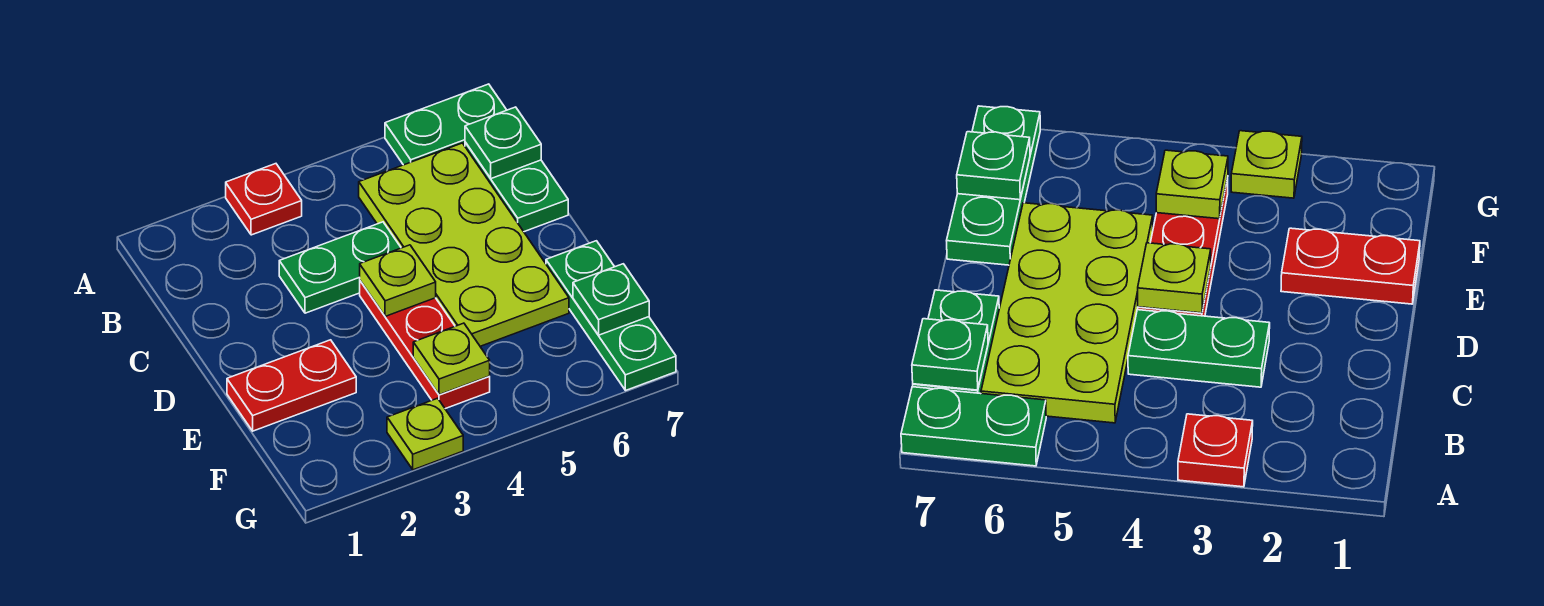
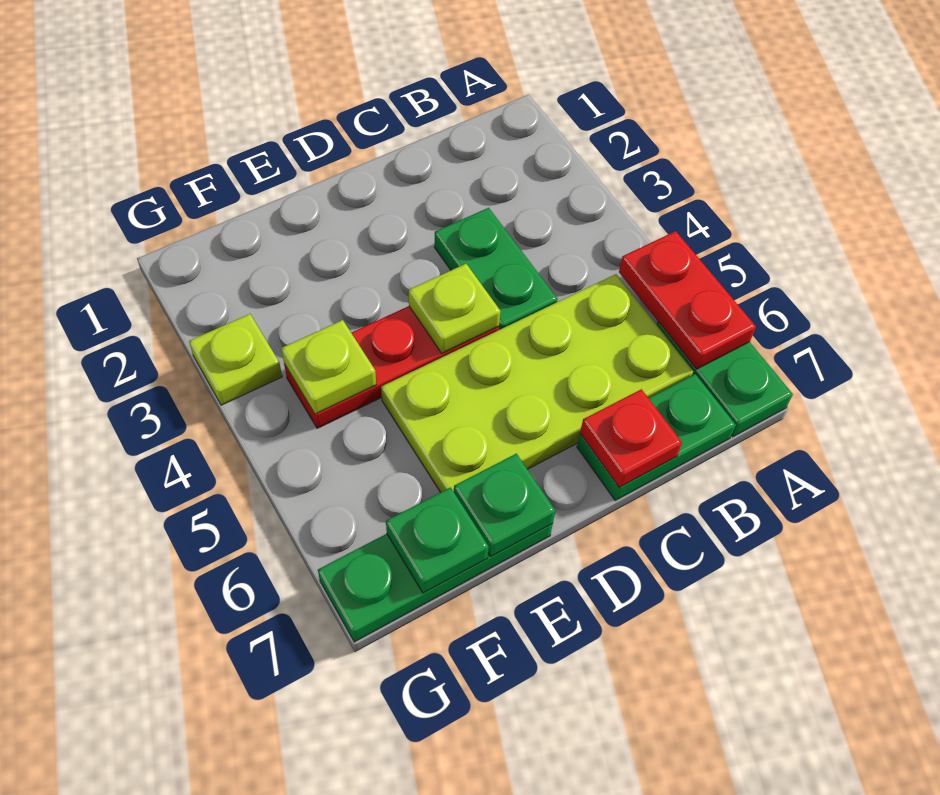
red 1x1 plate [226,164,302,235] -> red 1x1 plate moved to [580,389,682,487]
green 1x1 plate [465,107,541,179] -> green 1x1 plate moved to [454,454,555,557]
red 1x2 plate [227,340,356,431] -> red 1x2 plate moved to [619,231,756,369]

